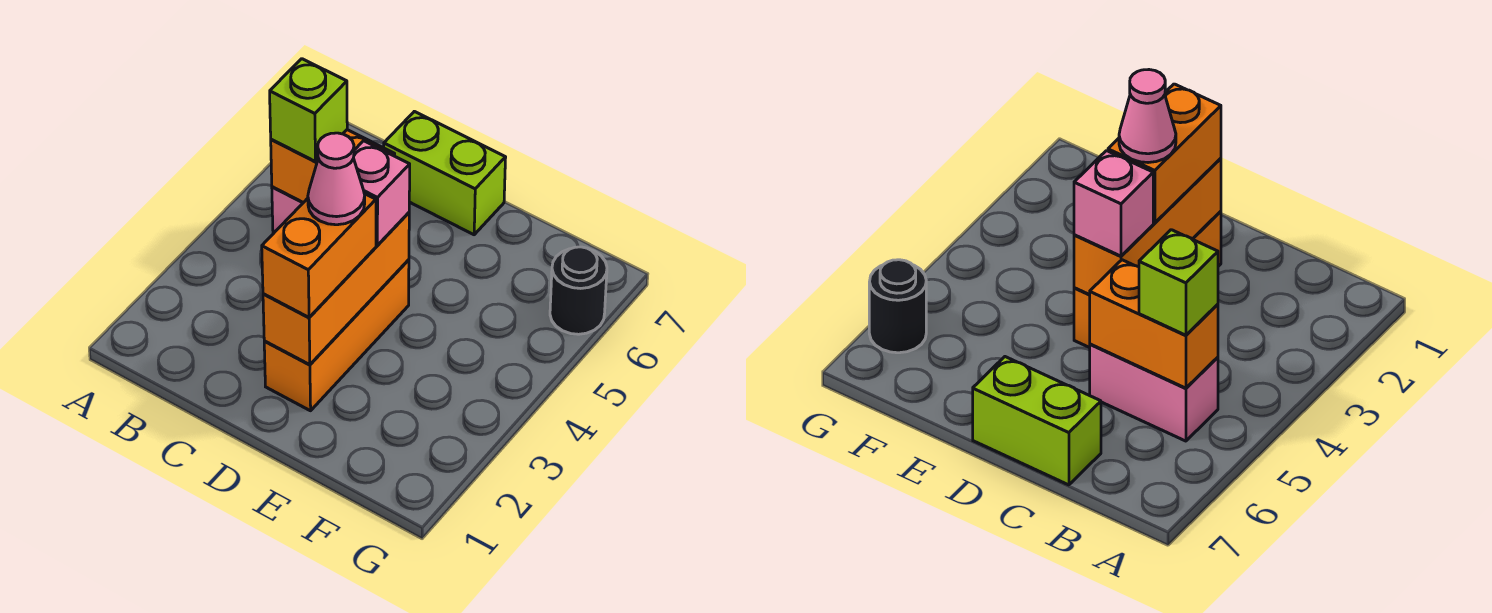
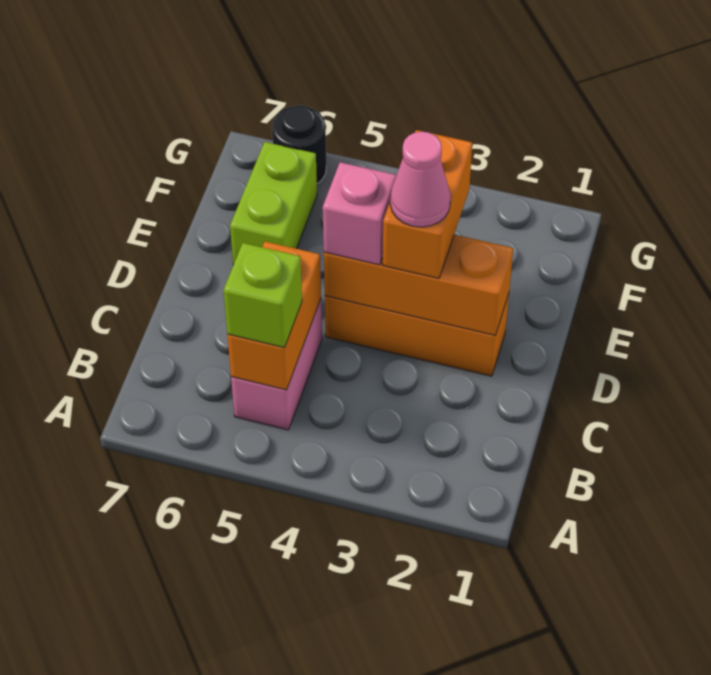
lime 1x2 brick [384,111,506,235] -> lime 1x2 brick moved to [230,142,317,265]
orange 1x2 brick [262,194,376,318] -> orange 1x2 brick turned to [383,130,472,278]

